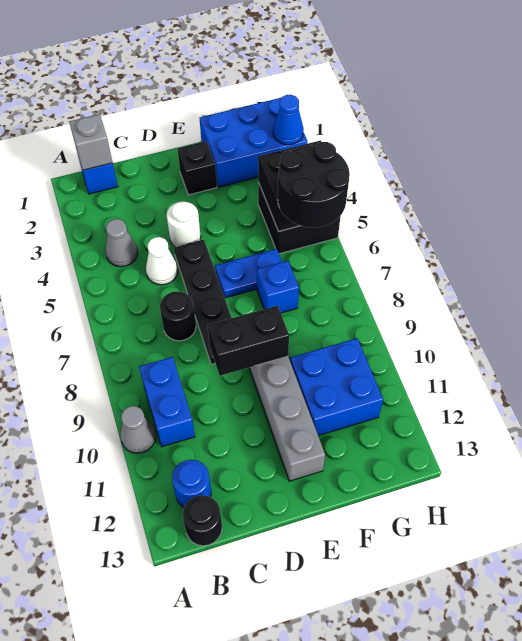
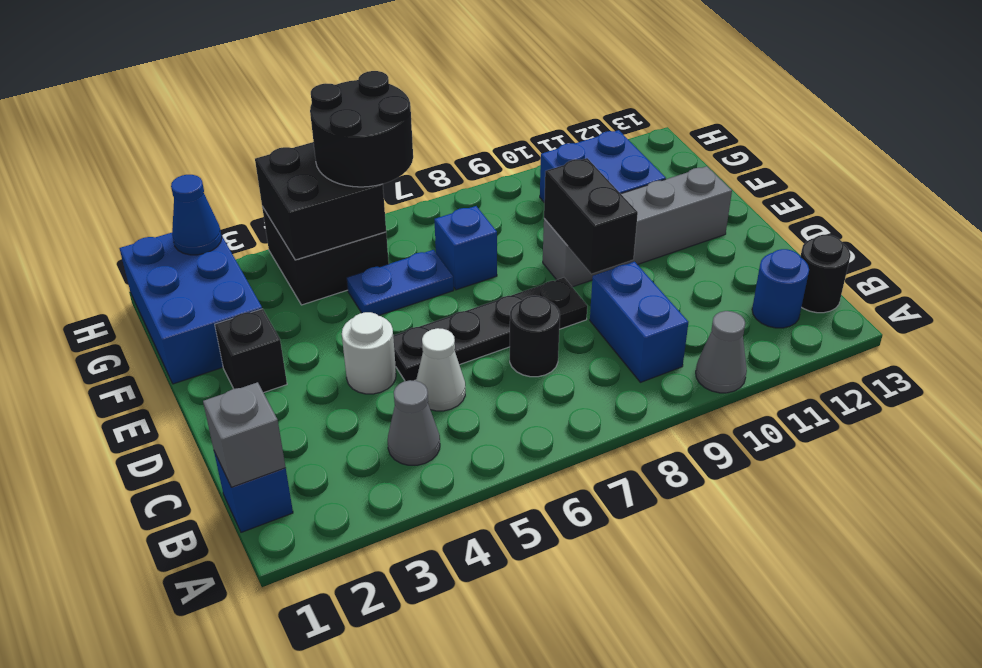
blue 1x2 brick [139,357,195,447] -> blue 1x2 brick turned to [590,262,688,382]
blue 1x2 plate [215,249,282,298] -> blue 1x2 plate turned to [347,250,454,315]

